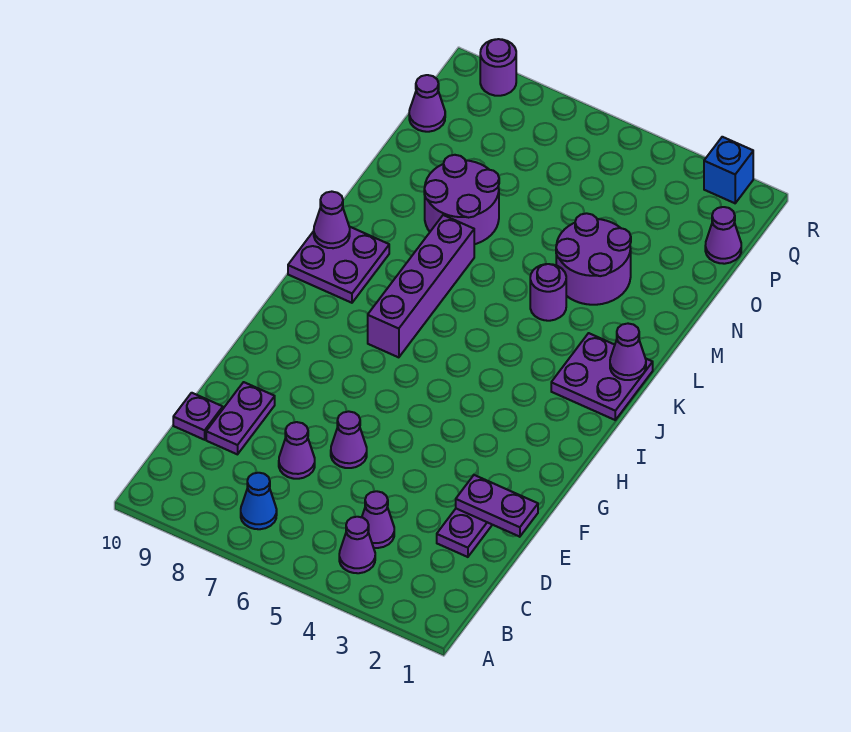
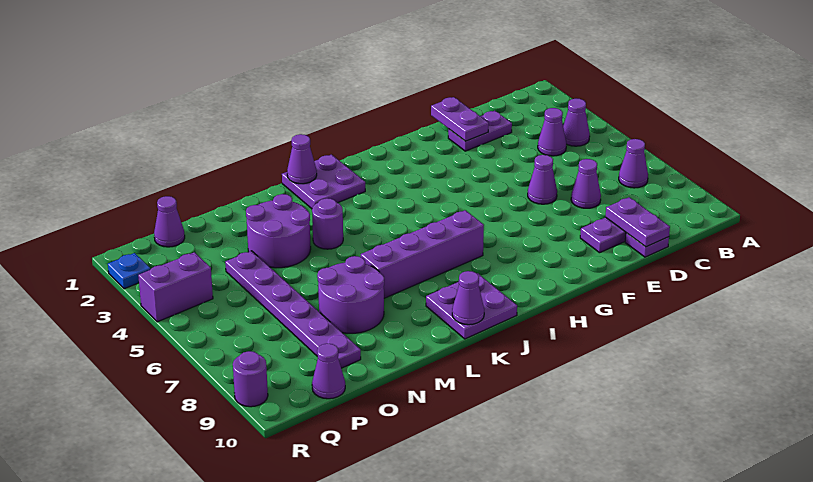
blue 1x1 cone [241,473,277,529] -> purple 1x1 cone [619,139,648,188]
none -> purple 1x2 plate [606,197,670,247]
none -> purple 1x6 plate [225,251,361,368]
none -> purple 1x2 brick [138,252,213,322]
blue 1x1 brick [704,137,753,203] -> blue 1x1 plate [108,253,150,289]

